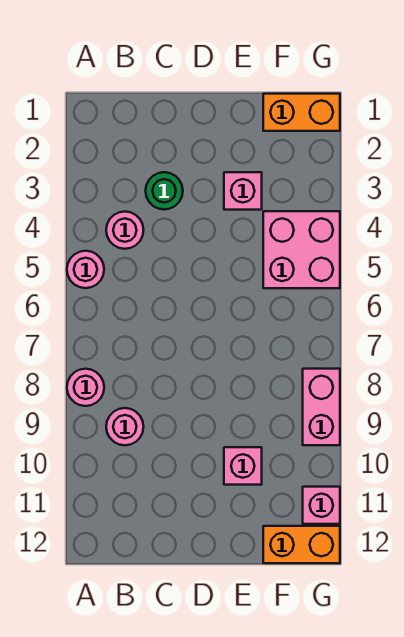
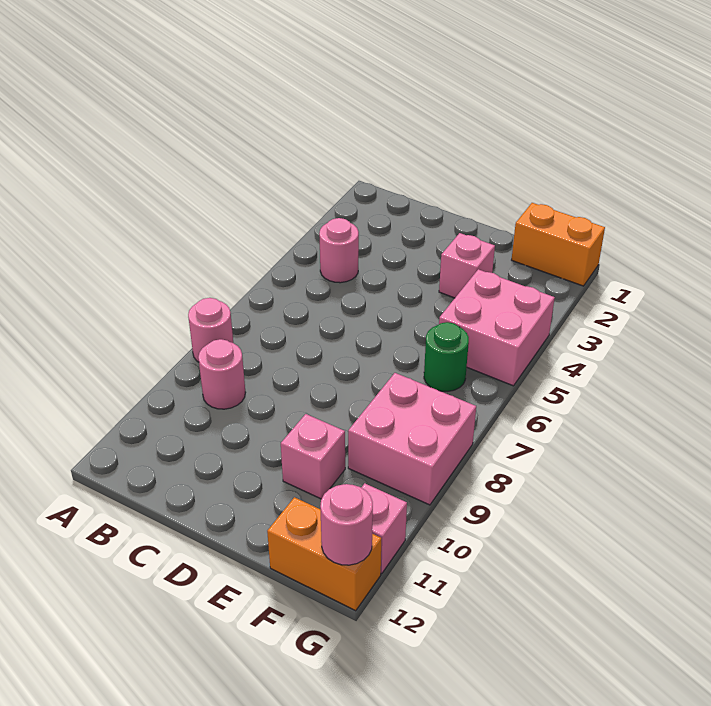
pink 1x1 round brick [67,251,104,288] -> pink 1x1 round brick moved to [320,484,373,565]
green 1x1 round brick [146,172,183,210] -> green 1x1 round brick moved to [424,322,469,391]
pink 1x2 brick [303,369,340,445] -> pink 2x2 brick [348,373,476,505]

